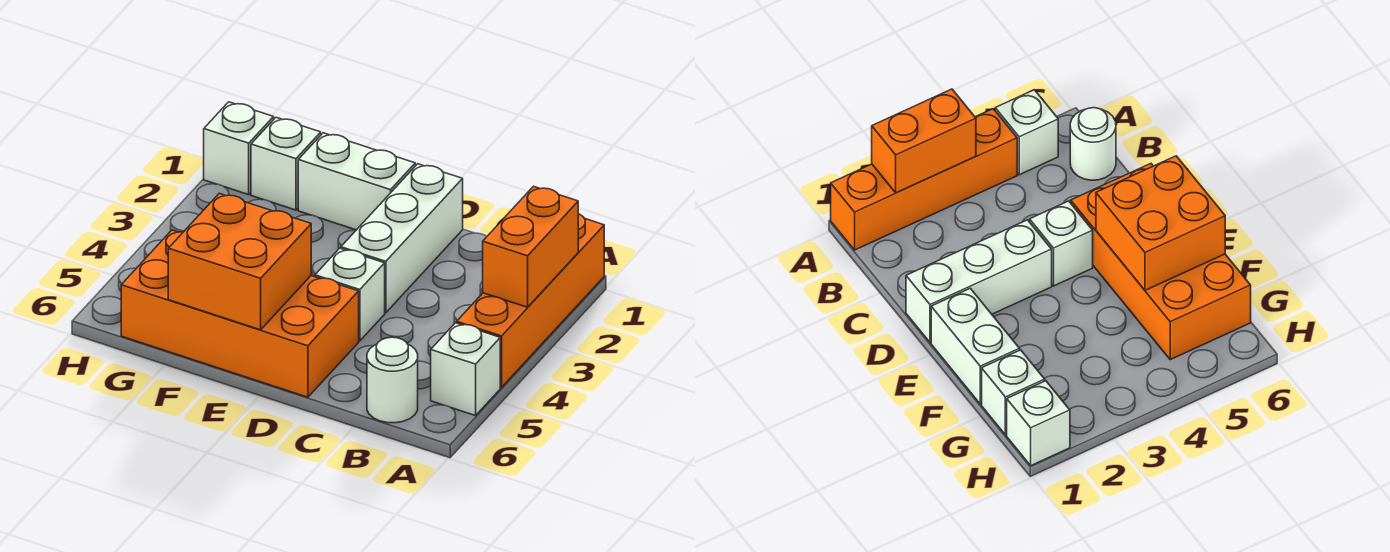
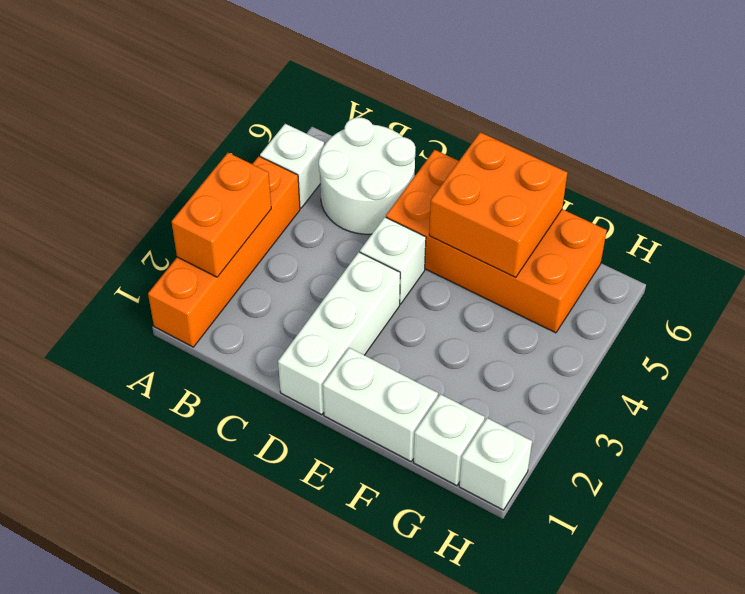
white 1x1 round brick [367,337,418,423] -> white 2x2 round brick [319,117,415,234]

